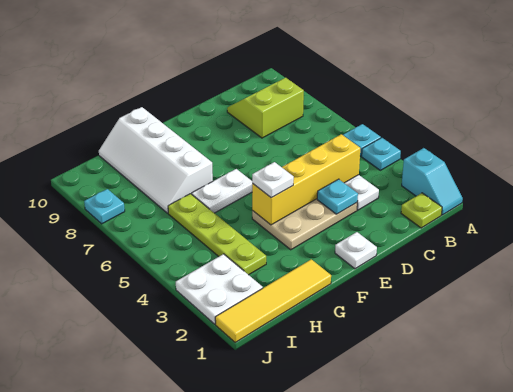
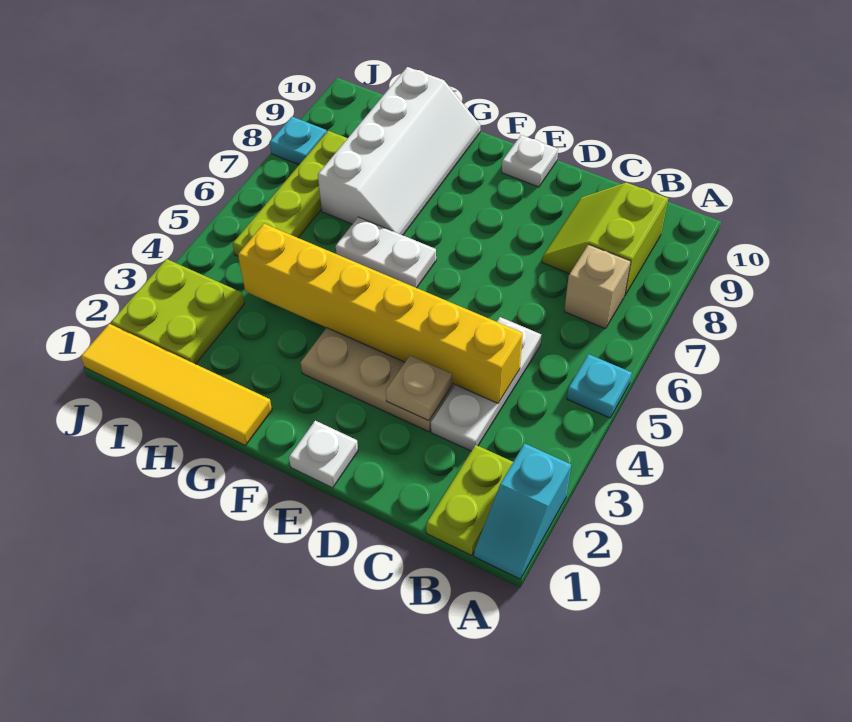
cyan 1x1 plate [362,138,401,170] -> none
lime 1x1 plate [401,193,442,228] -> lime 1x2 plate [426,445,513,555]
none -> tan 1x1 brick [564,245,631,329]
lime 2x2 slope [227,78,304,138] -> lime 2x2 slope turned to [542,183,668,296]
yellow 1x4 brick [252,134,360,225] -> yellow 1x6 brick [238,224,523,403]
cyan 1x1 plate [317,179,358,214] -> tan 1x1 plate [386,356,452,421]
white 1x1 plate [252,162,294,198] -> white 1x1 plate moved to [502,135,558,187]
white 2x4 slope [99,107,213,213] -> white 2x4 slope turned to [318,67,480,235]
lime 1x4 plate [168,194,266,275] -> lime 1x4 plate moved to [233,131,347,256]
white 2x2 plate [176,254,263,324] -> lime 2x2 plate [111,259,244,364]

